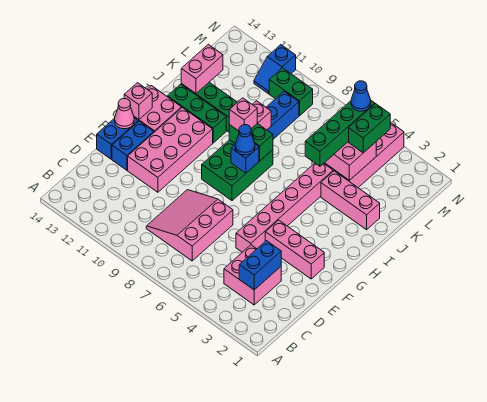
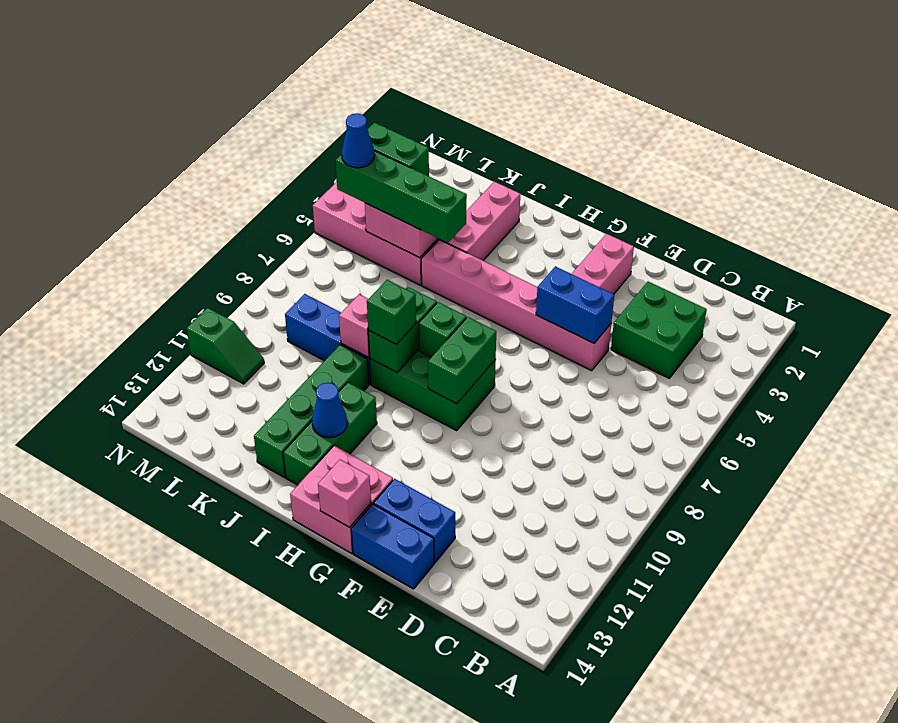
pink 2x2 brick [224,245,281,305] -> green 2x2 brick [611,282,707,378]
blue 1x2 brick [239,241,281,290] -> blue 1x2 brick moved to [536,266,614,343]
pink 3x3 slope [146,190,233,261] -> none
pink 2x4 brick [128,108,213,192] -> none
pink 1x1 cone [115,99,134,129] -> none
blue 1x1 brick [231,144,259,173] -> green 1x1 brick [419,302,466,357]
blue 1x1 cone [235,125,255,155] -> blue 1x1 cone moved to [312,383,347,438]
pink 1x1 brick [229,98,257,131] -> green 1x1 brick [367,280,416,344]
pink 1x2 brick [181,44,223,94] -> none
green 1x2 brick [269,68,313,116] -> green 1x2 brick moved to [428,317,496,404]
blue 1x2 slope [254,45,296,94] -> green 1x2 slope [186,308,264,384]

